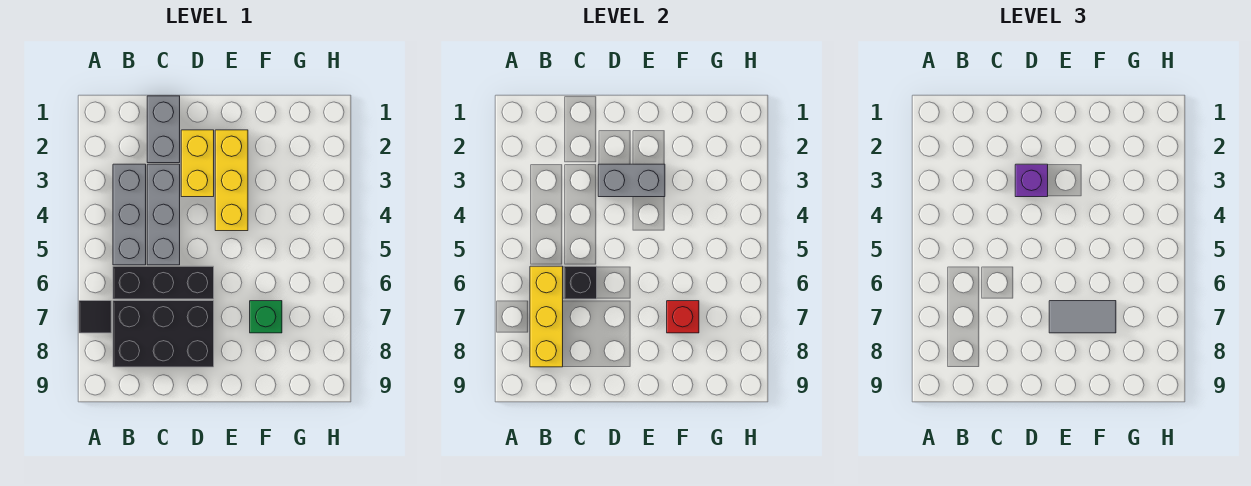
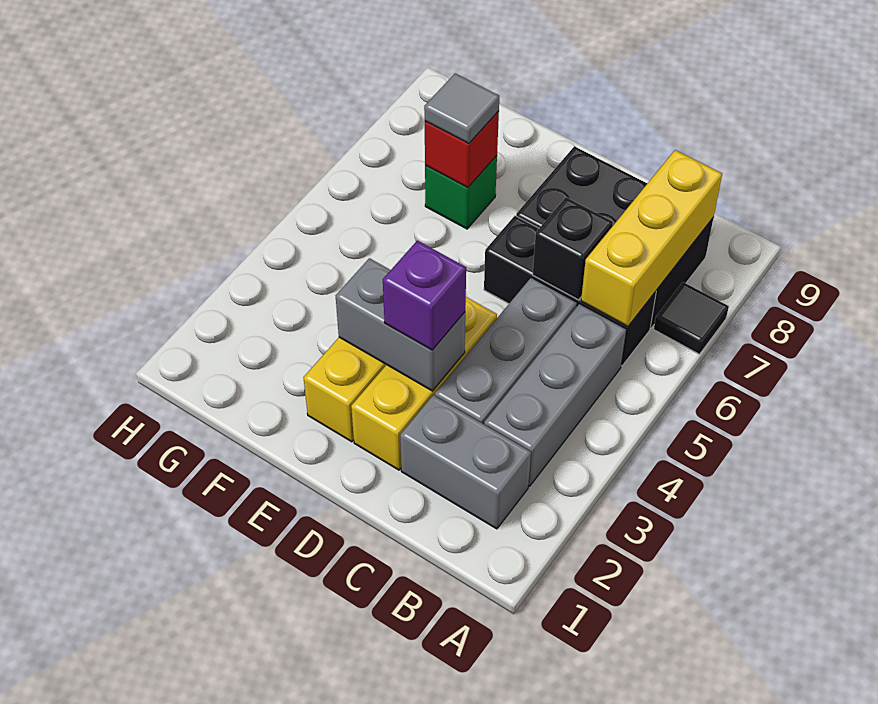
grey 1x2 brick [147,96,180,163] -> grey 1x2 brick turned to [400,395,531,529]
yellow 1x2 brick [181,130,214,197] -> yellow 1x3 brick [351,297,497,470]
grey 1x2 tile [1049,301,1116,333] -> grey 1x1 tile [424,73,499,144]

